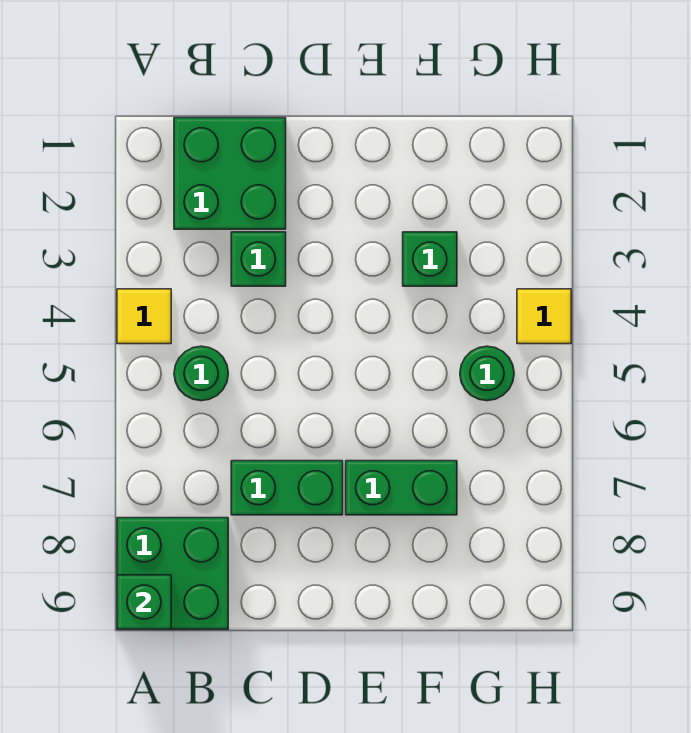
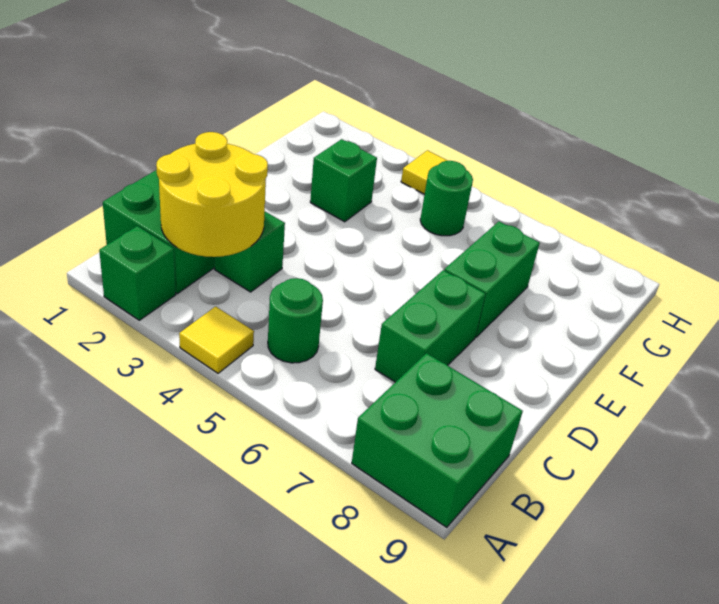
green 1x1 brick [117,575,171,629] -> green 1x1 brick moved to [99,226,176,320]
none -> yellow 2x2 round brick [156,132,268,257]

